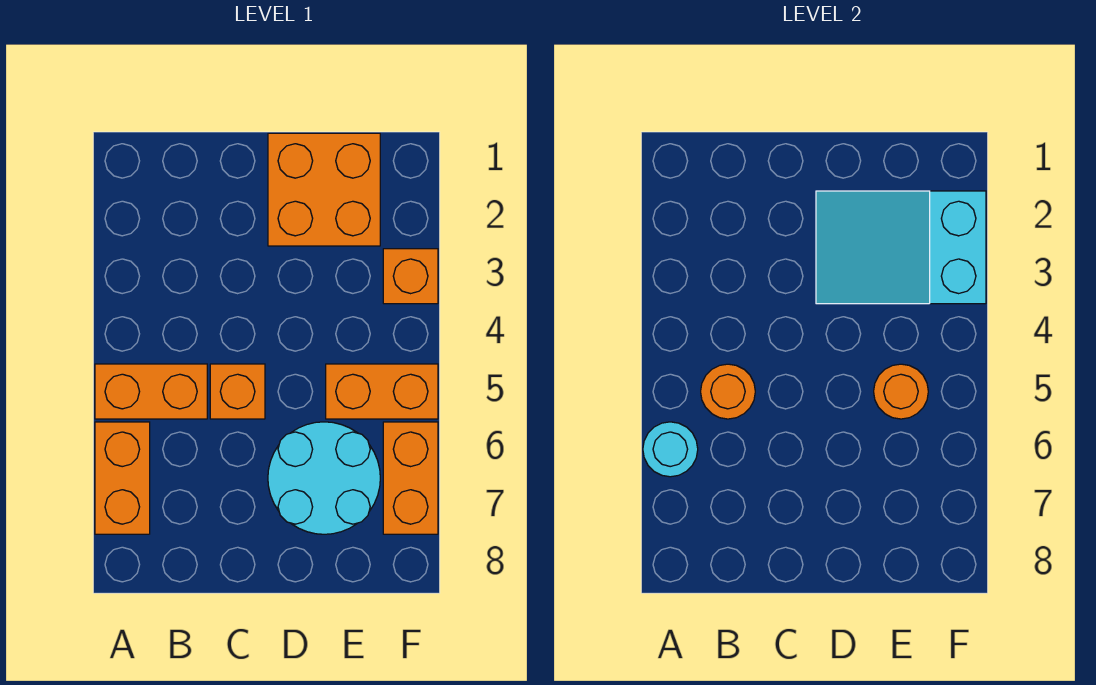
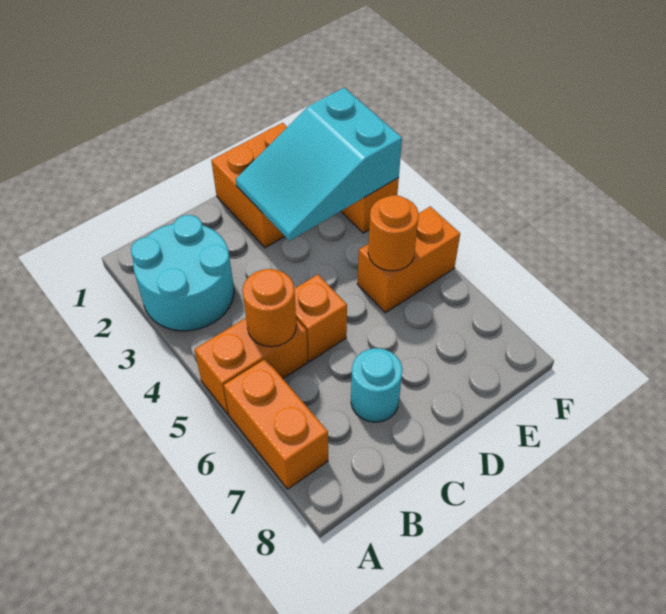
cyan 1x1 round brick [643,422,698,477] -> cyan 1x1 round brick moved to [351,348,402,422]
cyan 2x2 round brick [268,422,380,534] -> cyan 2x2 round brick moved to [131,215,234,331]
orange 1x2 brick [383,422,438,534] -> none

